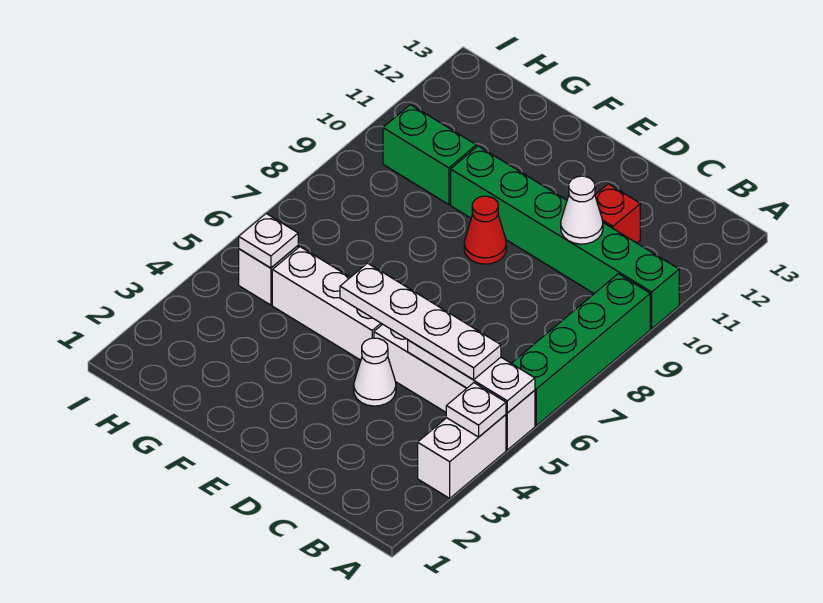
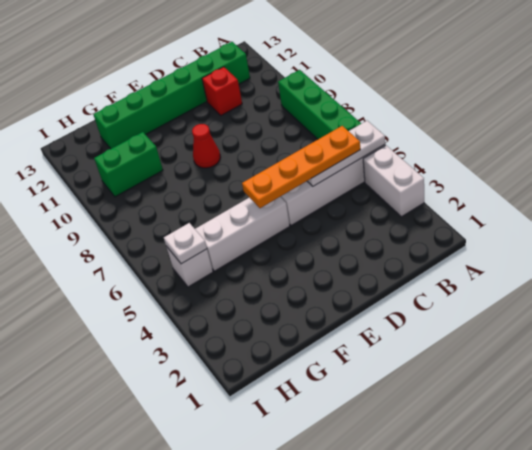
white 1x1 plate [446,383,506,437] -> none
green 1x6 brick [451,146,679,329] -> green 1x6 brick moved to [93,42,250,149]
white 1x4 plate [340,263,501,380] -> orange 1x4 plate [242,126,360,208]
white 1x1 cone [561,176,603,244] -> none
white 1x1 cone [354,338,396,406] -> none

